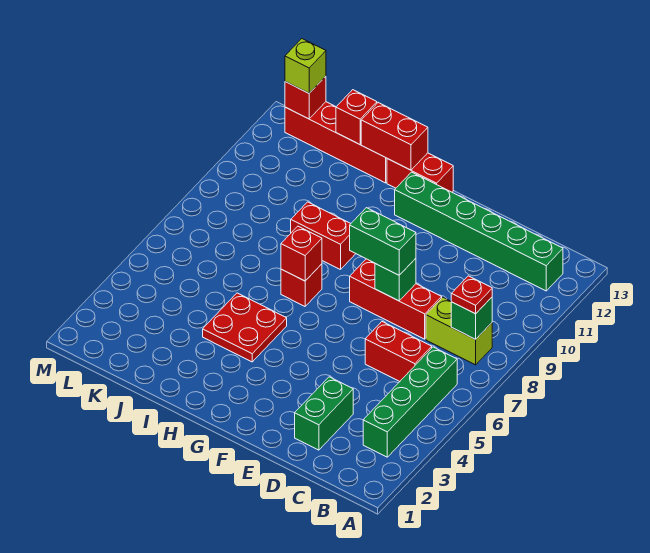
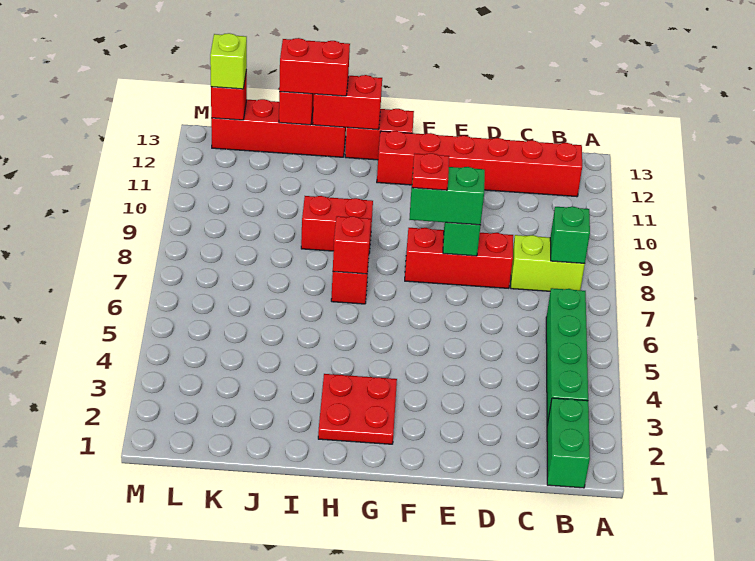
red 1x1 plate [451,276,492,314] -> red 1x1 plate moved to [412,153,449,190]
green 1x6 brick [395,172,563,291] -> red 1x6 brick [377,131,582,197]
red 1x2 brick [365,322,432,381] -> red 1x2 brick moved to [279,38,350,96]
green 1x2 brick [295,377,353,450] -> green 1x2 brick moved to [547,398,590,488]
red 2x2 plate [203,293,287,362] -> red 2x2 plate moved to [318,374,397,444]

